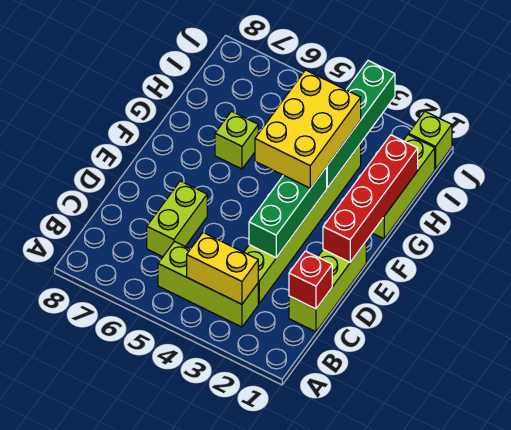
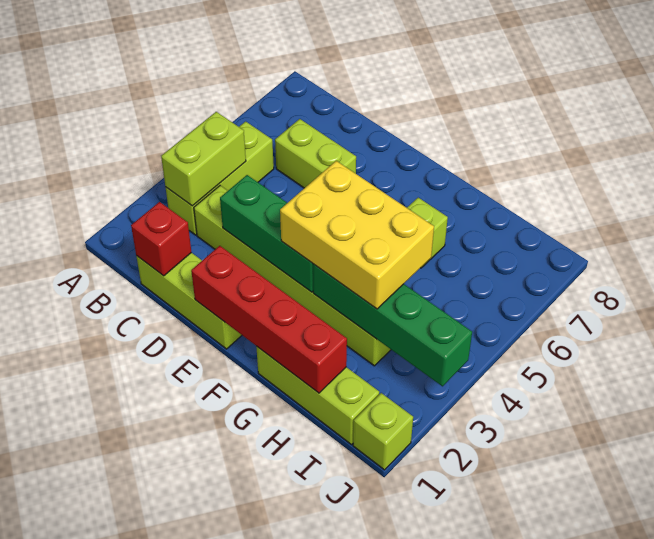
yellow 1x2 brick [187,233,258,304] -> lime 1x2 brick [161,112,246,206]

